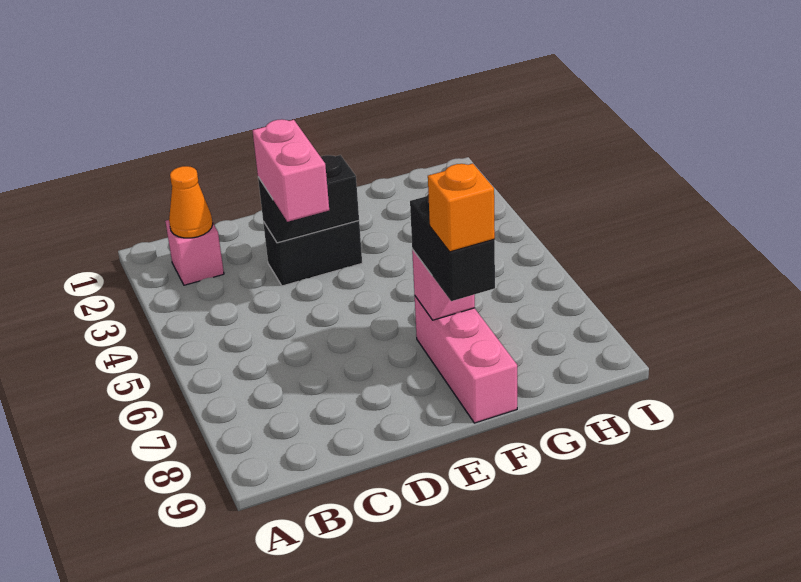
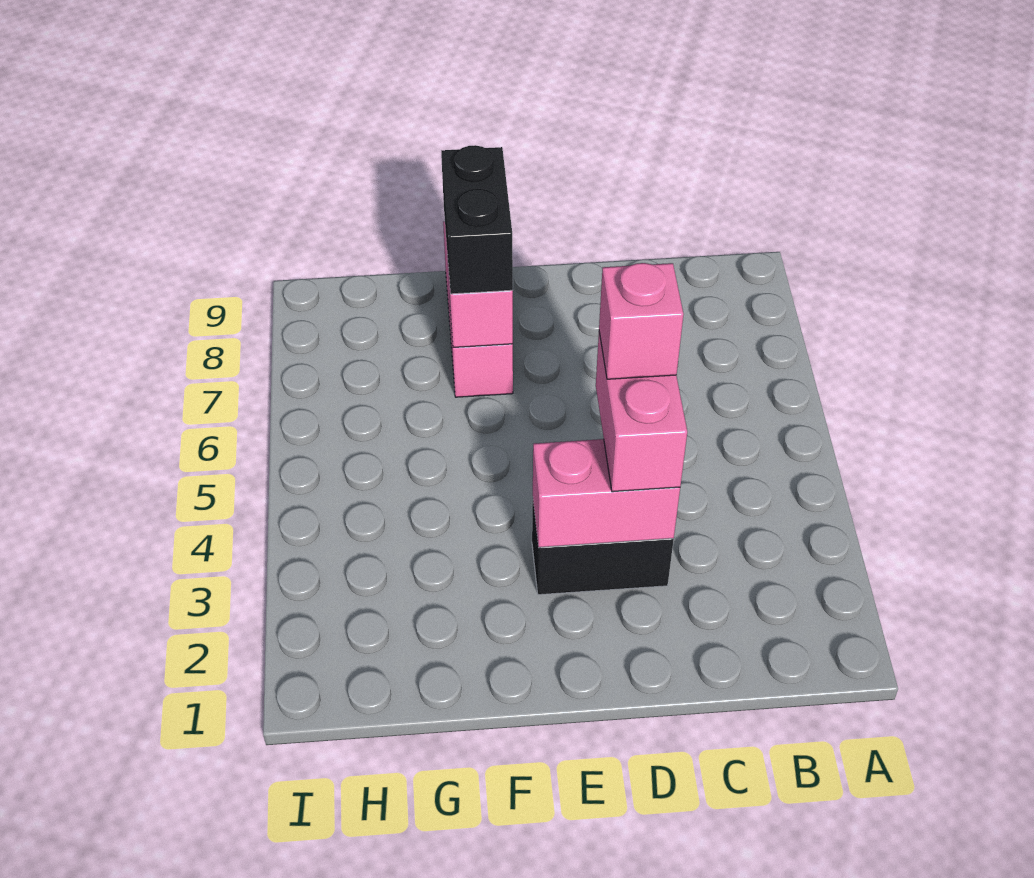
pink 1x1 brick [165,220,224,285] -> pink 1x1 brick moved to [599,263,684,379]
orange 1x1 cone [169,166,213,238] -> none
black 1x2 brick [258,155,359,243] -> pink 1x2 brick [533,439,680,548]
orange 1x1 brick [428,163,495,252] -> none

